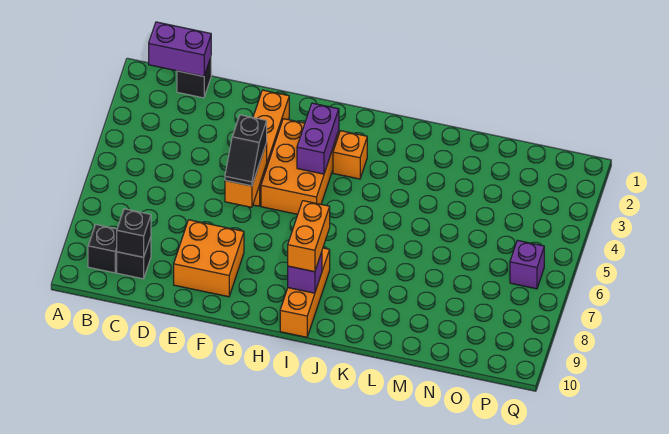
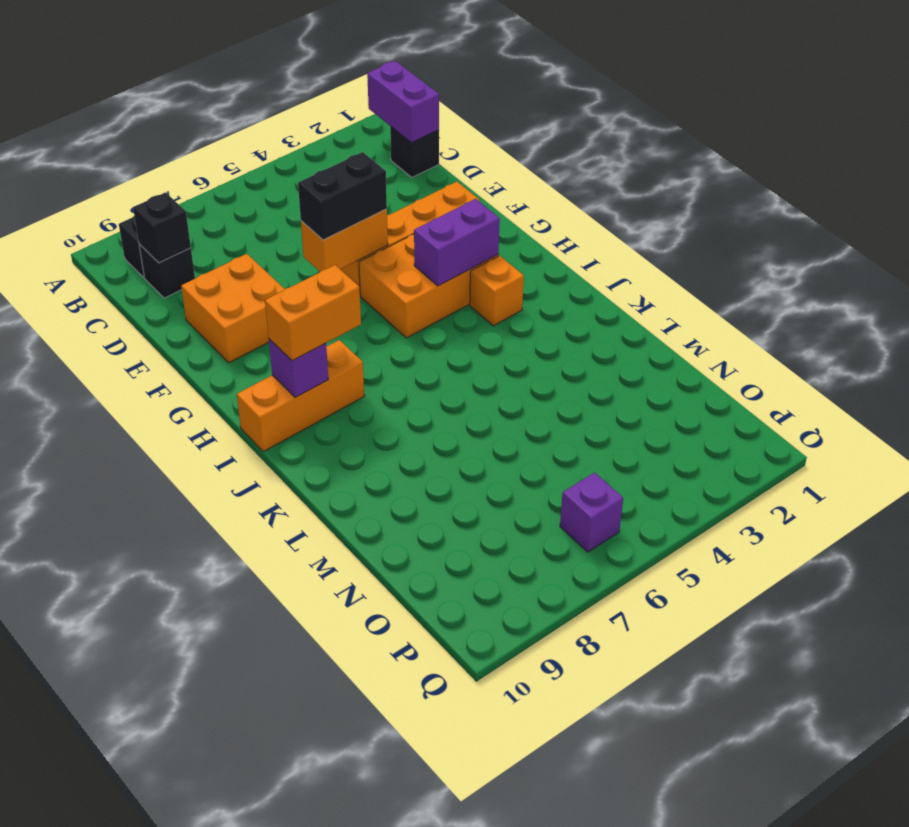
black 1x2 slope [225,115,267,186] -> black 1x2 brick [298,152,387,240]

